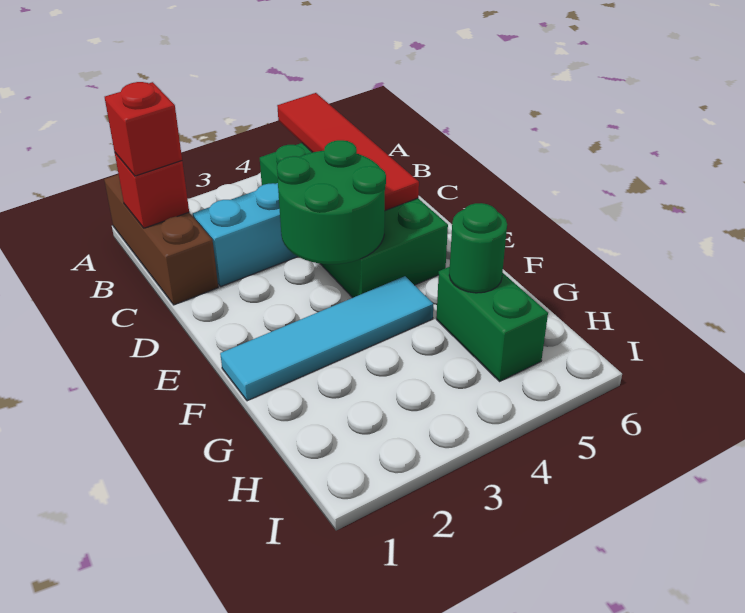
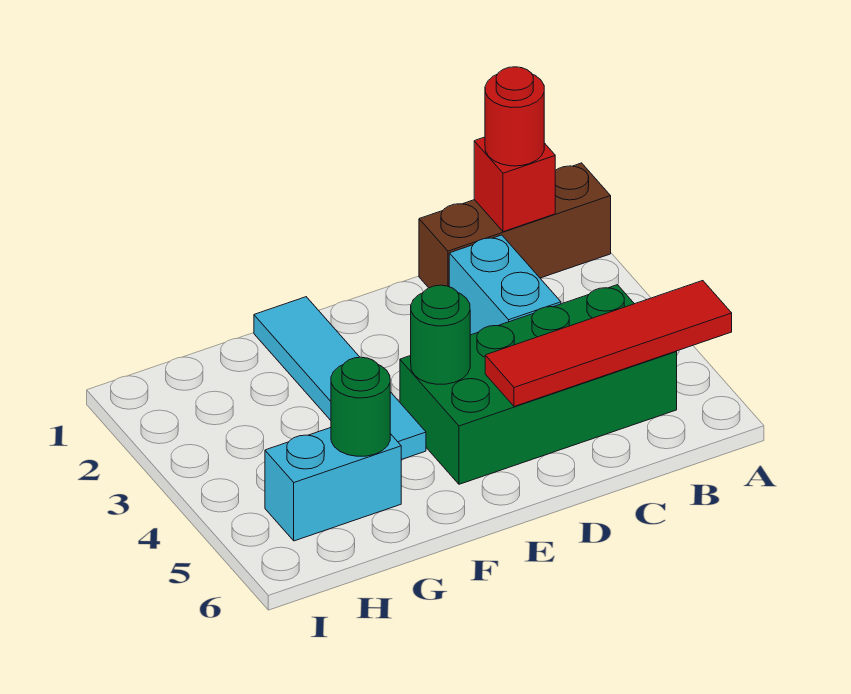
red 1x1 brick [105,82,182,176] -> red 1x1 round brick [485,67,544,166]
green 2x2 round brick [277,140,386,264] -> green 1x1 round brick [411,285,470,384]
green 1x2 brick [436,267,548,381] -> cyan 1x2 brick [265,428,401,541]

